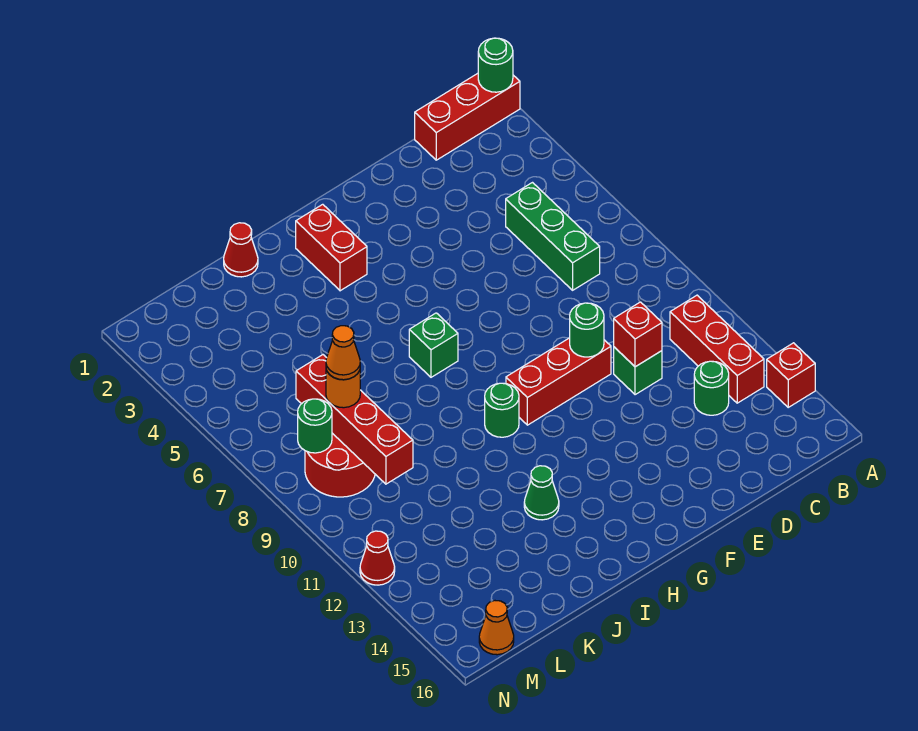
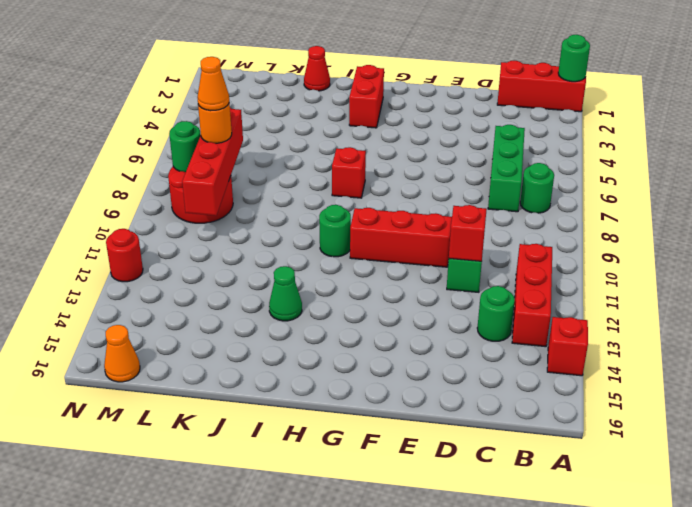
green 1x1 round brick [570,303,604,357] -> green 1x1 round brick moved to [520,163,554,213]
green 1x1 brick [409,313,458,377] -> red 1x1 brick [332,147,366,198]
red 1x1 cone [360,531,395,585] -> red 1x1 round brick [106,229,143,282]

